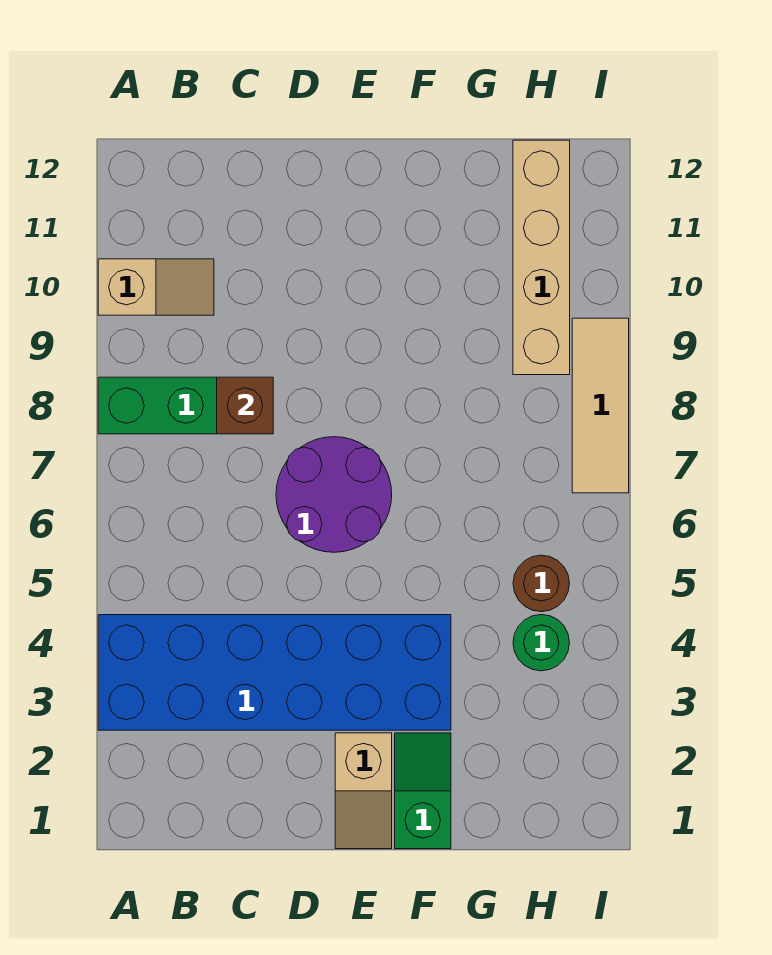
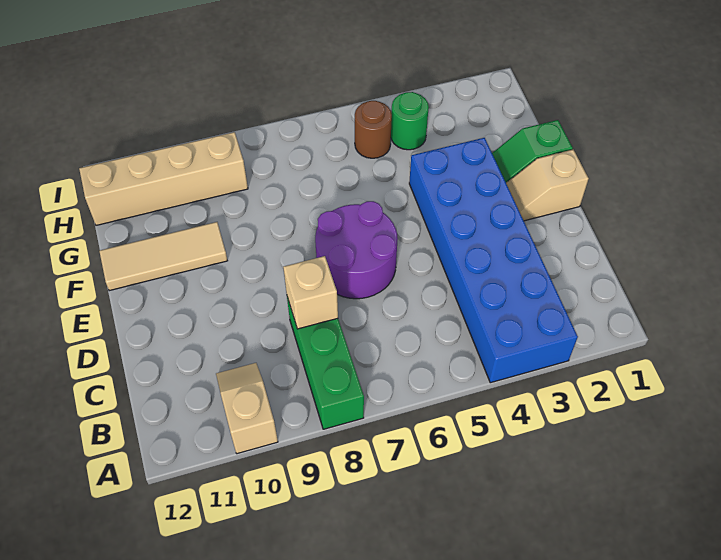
brown 1x1 brick [217,377,273,434] -> tan 1x1 brick [283,256,338,329]
tan 1x2 slope [335,733,392,849] -> tan 1x2 slope turned to [506,150,589,221]
tan 1x3 tile [572,318,629,493] -> tan 1x3 tile moved to [99,222,228,291]

